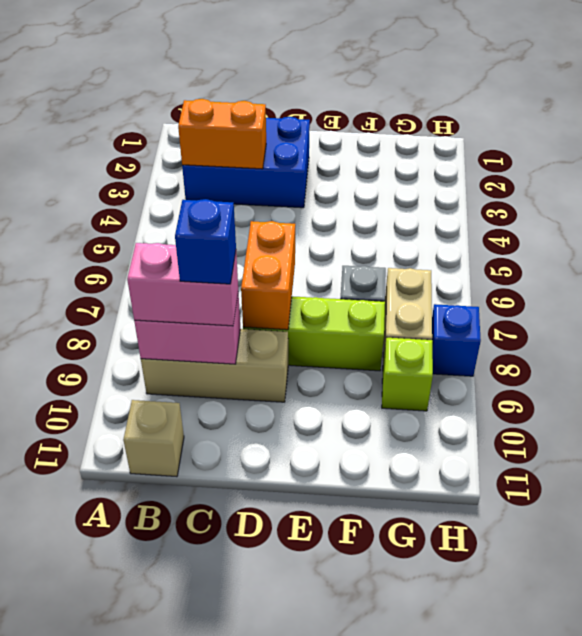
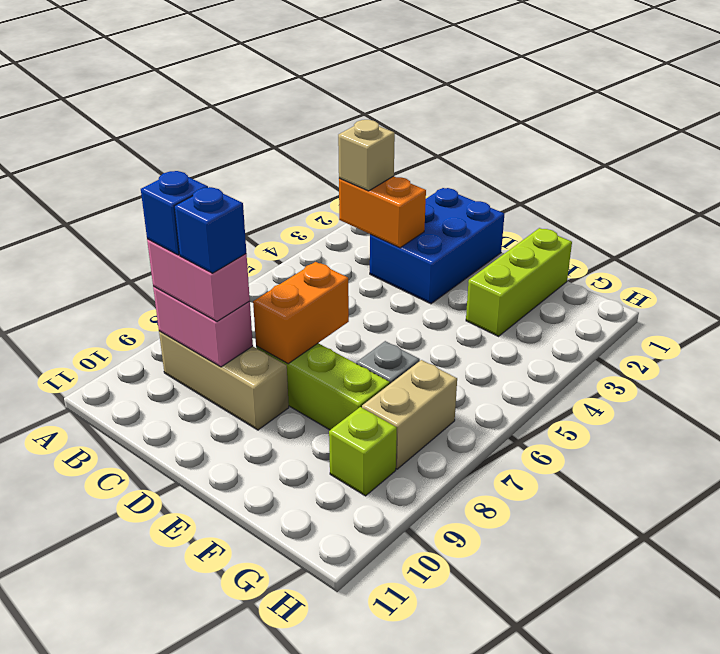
blue 2x3 brick [182,117,310,208] -> blue 2x3 brick turned to [370,188,504,304]
tan 1x1 brick [123,400,184,477] -> tan 1x1 brick moved to [338,120,395,191]
none -> lime 1x3 brick [466,228,572,336]
blue 1x1 brick [432,304,481,376] -> blue 1x1 brick moved to [141,171,208,255]

